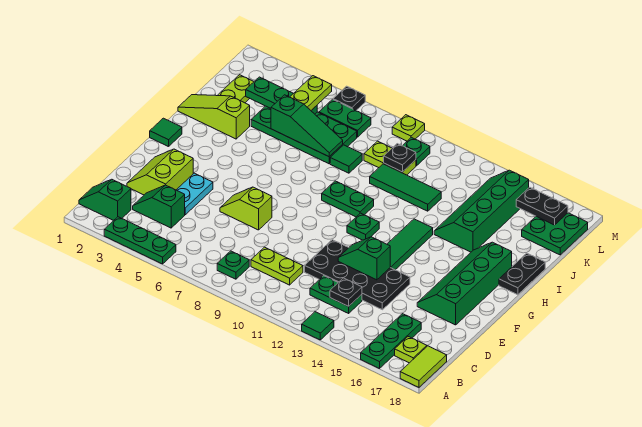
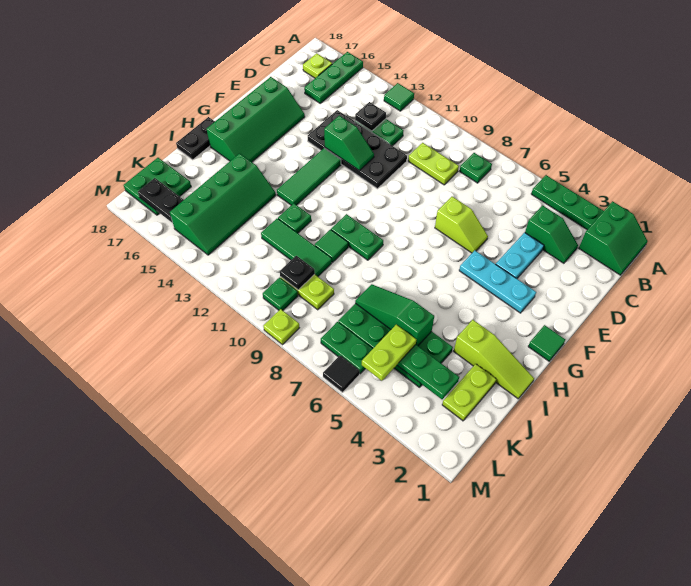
lime 1x2 tile [400,346,447,387] -> none
green 1x2 slope [79,180,131,220] -> green 2x2 slope [579,201,648,275]
lime 2x2 slope [127,149,193,195] -> none
none -> cyan 1x3 plate [459,250,536,313]
green 1x1 plate [347,213,379,240] -> green 1x1 plate moved to [278,203,311,233]
green 1x1 tile [330,145,362,173] -> green 1x1 tile moved to [315,230,348,262]
black 1x1 plate [333,86,365,110] -> black 1x1 tile [323,356,360,393]

